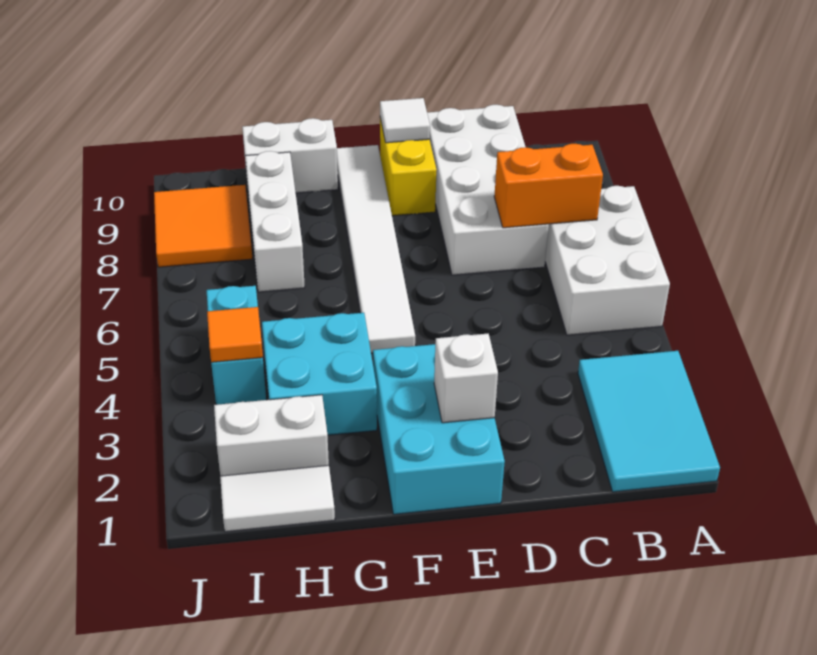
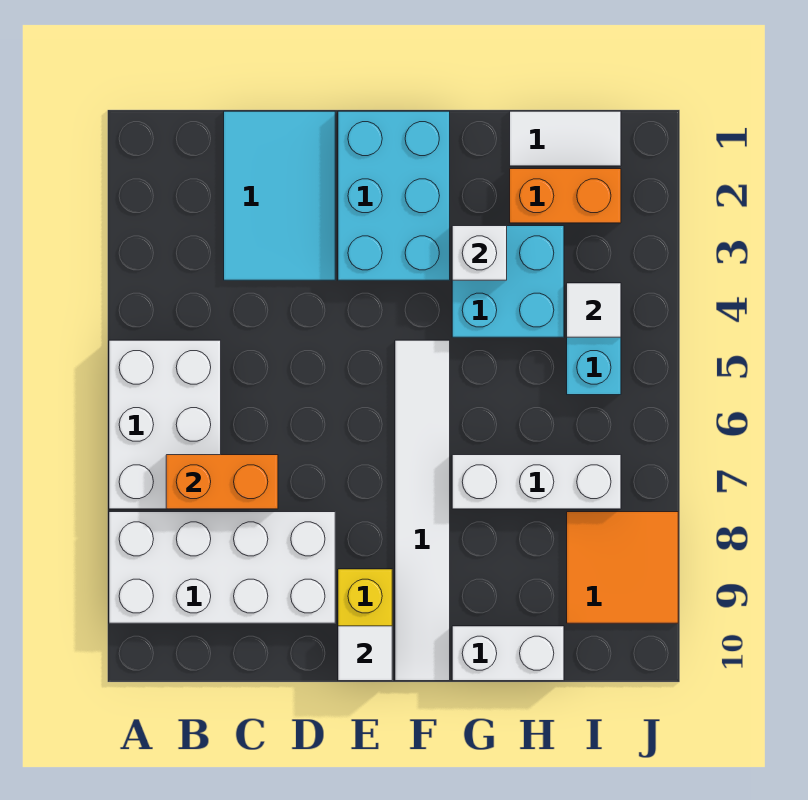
cyan 2x3 tile [578,351,720,492] -> cyan 2x3 tile moved to [224,111,335,280]
white 2x4 brick [427,105,549,275] -> white 2x4 brick turned to [109,512,335,623]
white 1x1 brick [434,334,498,423] -> white 1x1 brick moved to [452,226,507,280]
white 1x2 brick [214,395,329,476] -> orange 1x2 brick [510,169,621,223]
white 1x3 brick [245,151,305,292] -> white 1x3 brick turned to [452,455,621,509]
orange 1x1 tile [207,307,263,362] -> white 1x1 tile [567,283,621,337]

